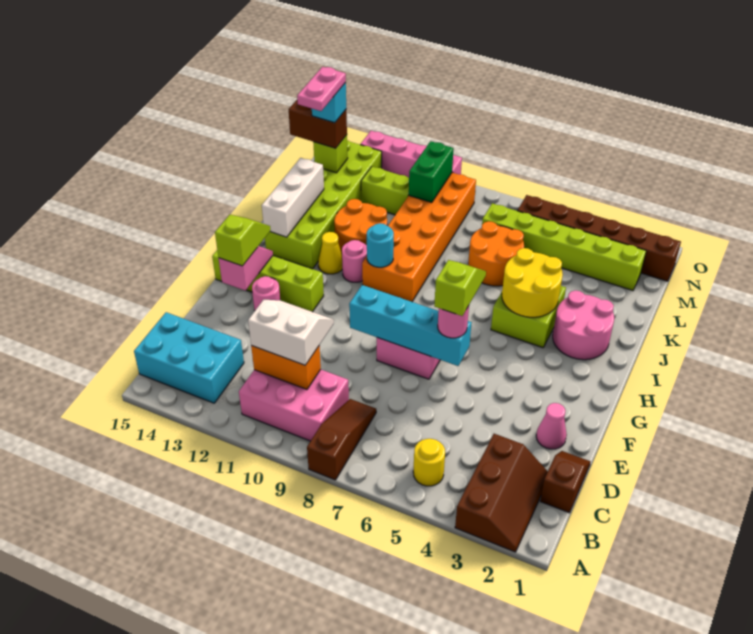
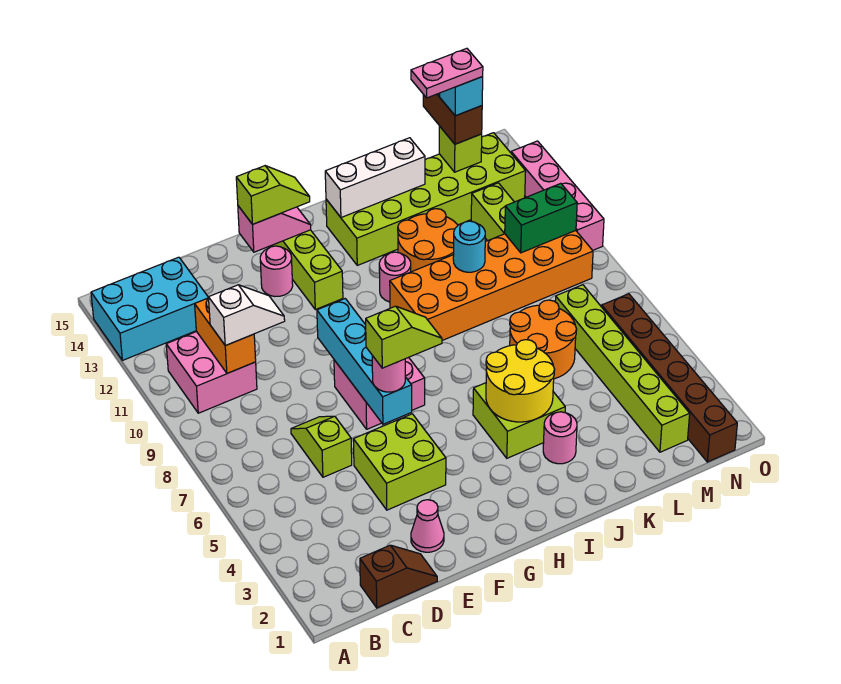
brown 2x3 slope [455,434,548,552] -> none
brown 1x3 slope [307,399,376,480] -> none
yellow 1x1 round brick [413,439,445,486] -> none
pink 2x3 brick [239,370,349,441] -> pink 2x2 brick [166,331,257,413]
cyan 2x3 brick [134,312,244,403] -> cyan 2x3 brick turned to [91,257,209,360]
white 2x2 slope [248,300,334,365] -> white 1x2 slope [209,285,285,346]
none -> lime 1x2 slope [291,416,352,477]
none -> lime 2x2 brick [353,414,446,510]
pink 2x2 round brick [553,290,614,360] -> pink 1x1 round brick [543,412,577,464]
cyan 1x1 round brick [367,223,394,267] -> cyan 1x1 round brick moved to [453,221,485,272]
yellow 1x1 cone [318,232,342,274] -> none

